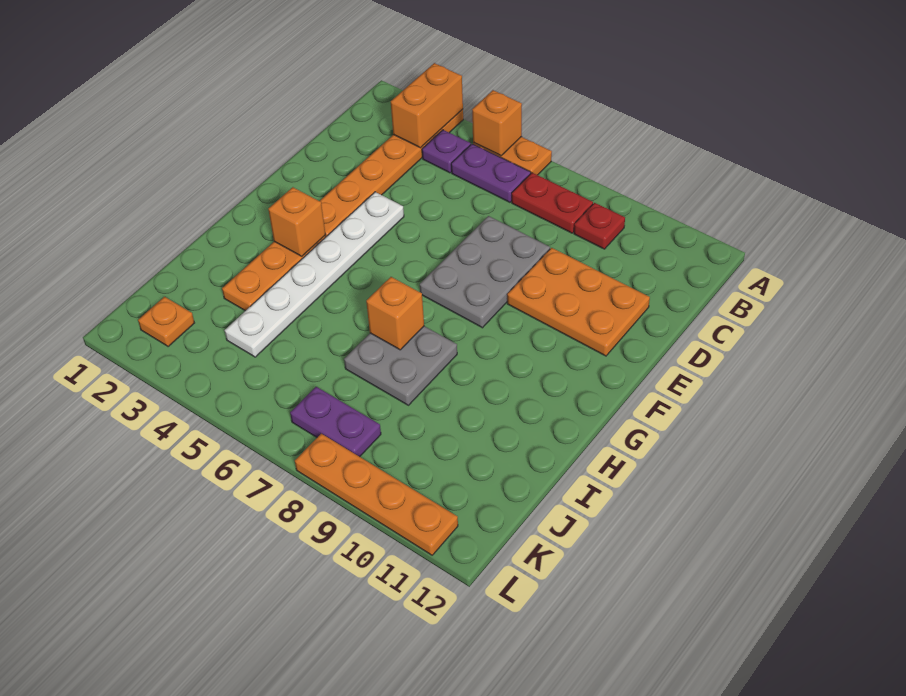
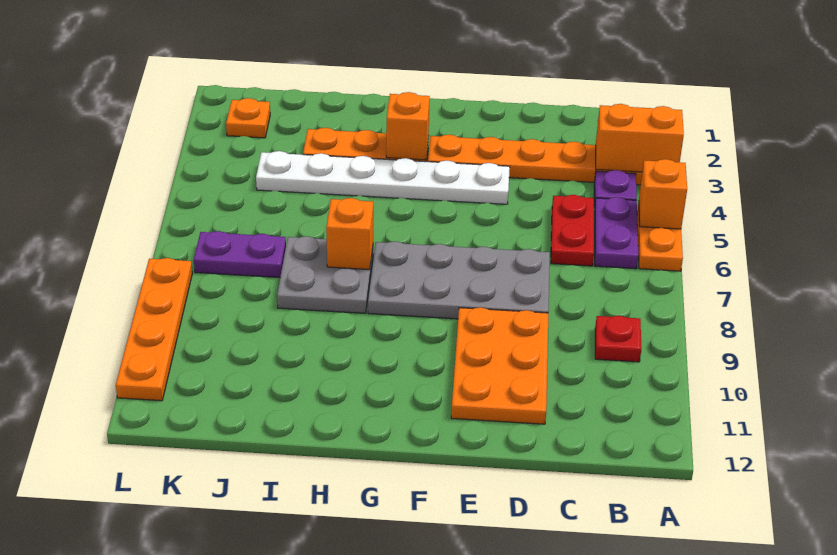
red 1x2 plate [512,173,593,233] -> red 1x2 plate moved to [551,195,594,266]
grey 2x3 plate [420,216,550,328] -> grey 2x4 plate [368,241,550,319]
purple 1x2 plate [290,387,381,457] -> purple 1x2 plate turned to [194,231,286,278]

